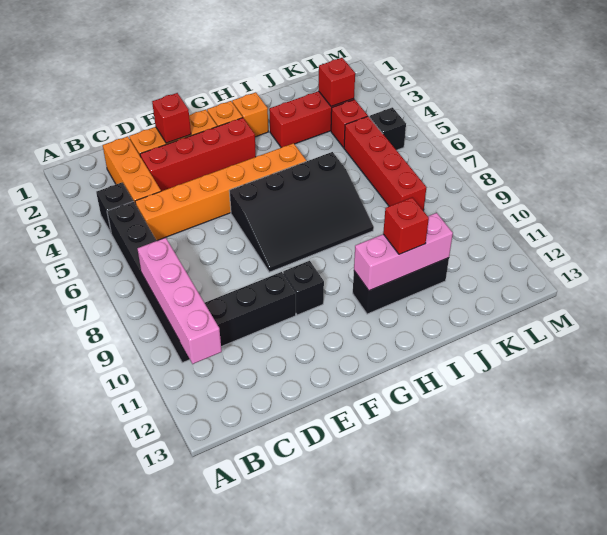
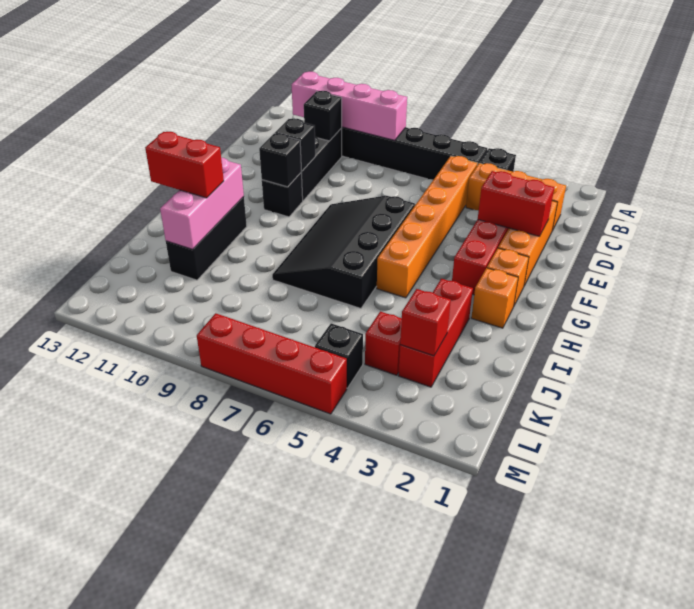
none -> black 1x1 brick [304,91,342,141]
red 1x1 brick [152,93,191,143] -> red 1x2 brick [478,171,554,236]
none -> black 1x1 brick [275,118,315,171]
none -> black 1x1 brick [259,133,301,187]
red 1x1 brick [383,197,429,254] -> red 1x2 brick [145,132,224,198]
red 1x4 brick [344,116,426,211] -> red 1x4 brick moved to [197,313,347,414]

